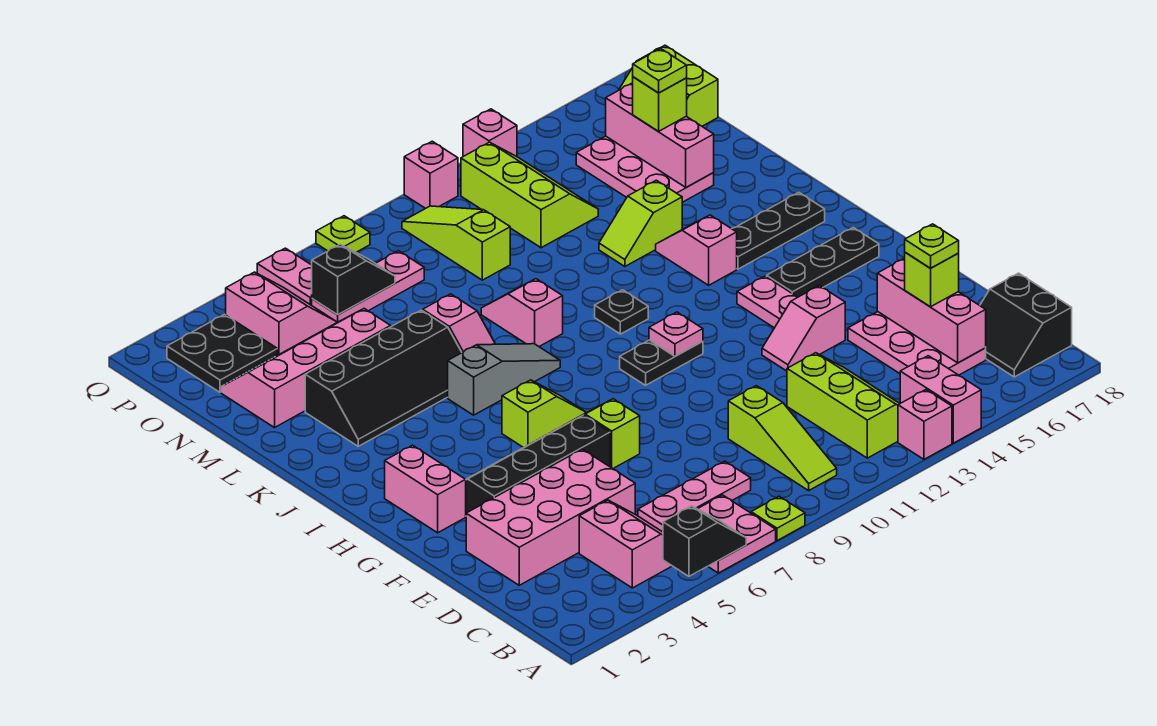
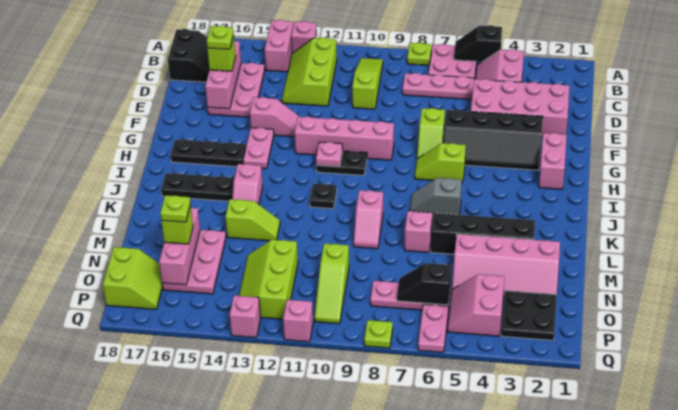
none -> pink 1x4 brick [295,117,394,160]
grey 1x3 slope [448,344,560,415] -> grey 1x2 slope [410,178,462,215]

